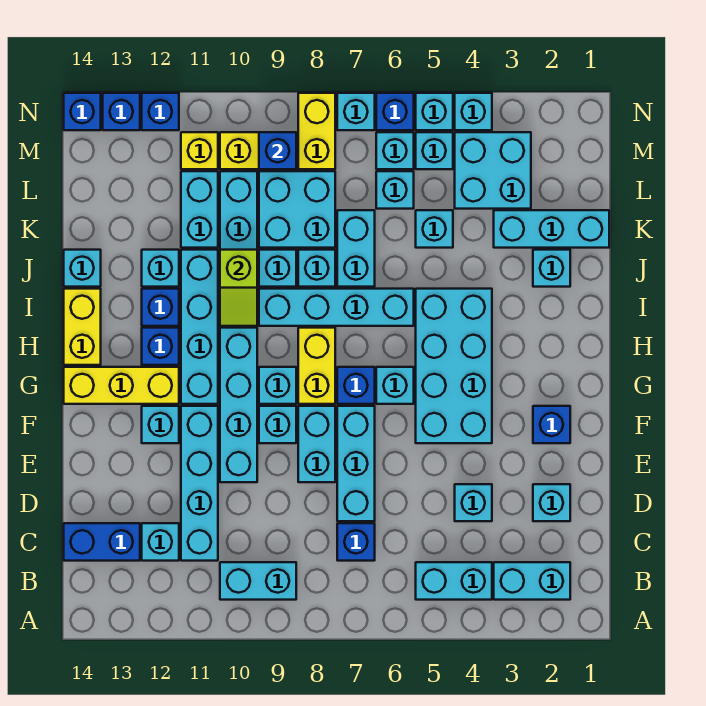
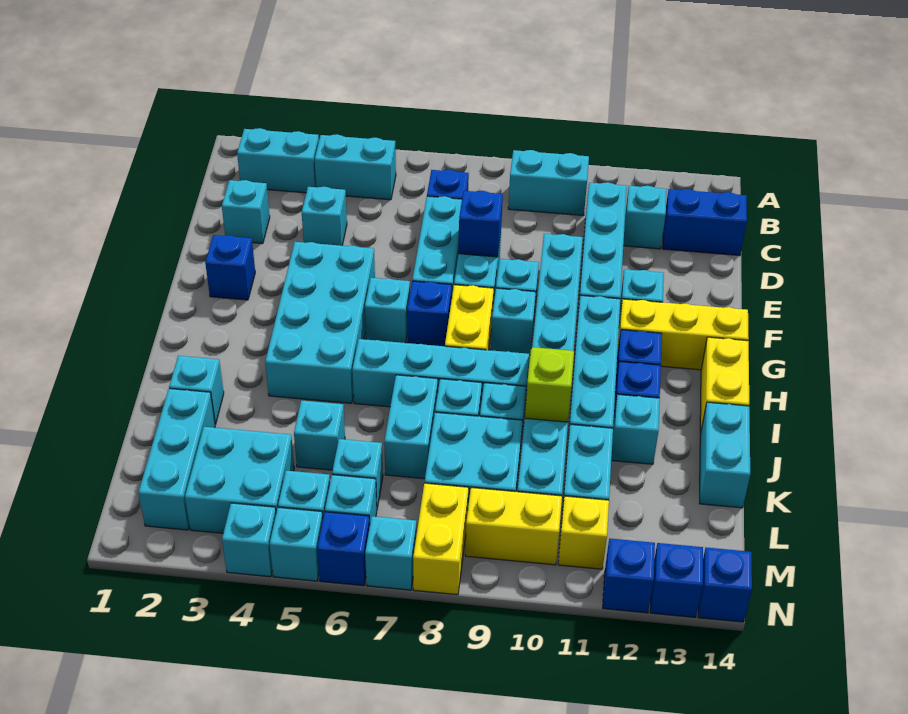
cyan 1x1 brick [64,250,101,287] -> cyan 1x2 brick [699,402,750,508]
cyan 1x3 brick [494,210,609,248] -> cyan 1x3 brick turned to [138,389,215,530]
blue 1x1 brick [259,132,296,169] -> blue 1x1 brick moved to [458,191,503,257]

